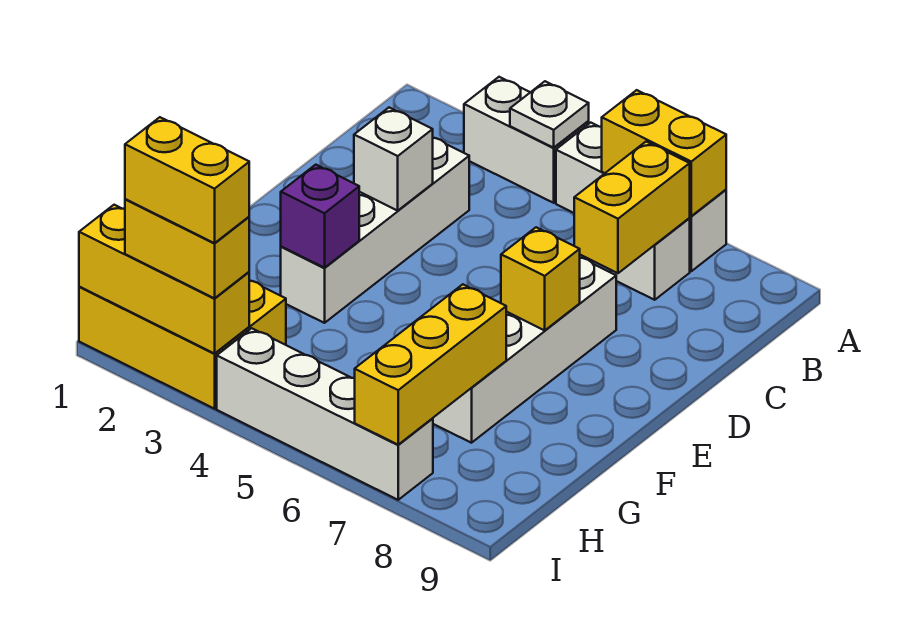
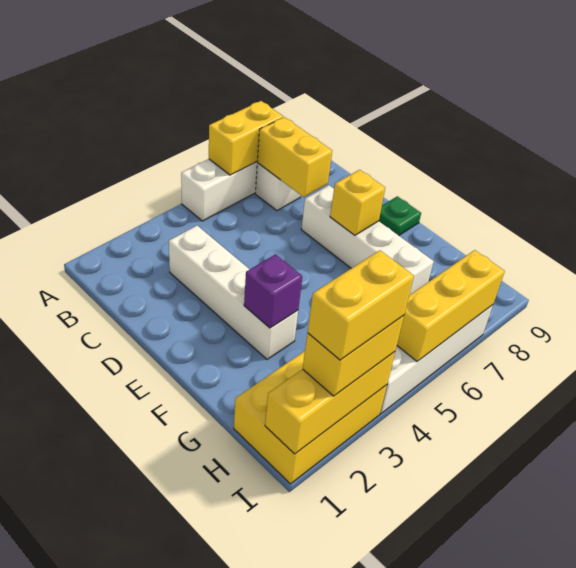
white 1x2 brick [464,77,589,203] -> none
white 1x1 plate [510,81,589,148] -> none
white 1x1 brick [354,108,433,210] -> none
none -> green 1x1 plate [379,196,421,235]
yellow 1x3 brick [355,284,506,445] -> yellow 1x3 brick turned to [397,250,505,361]

